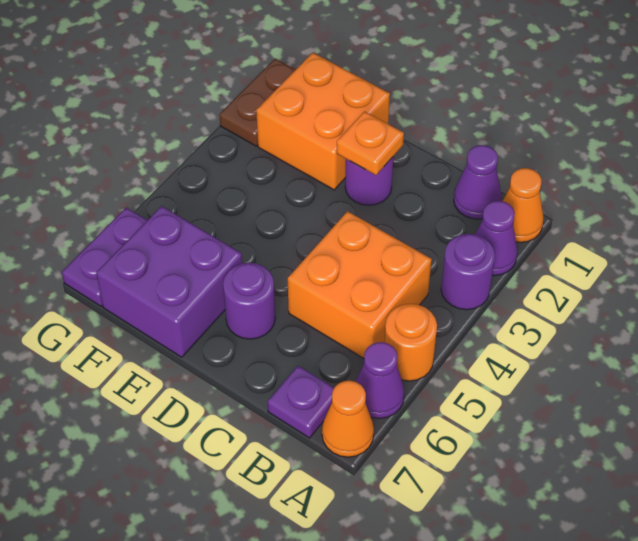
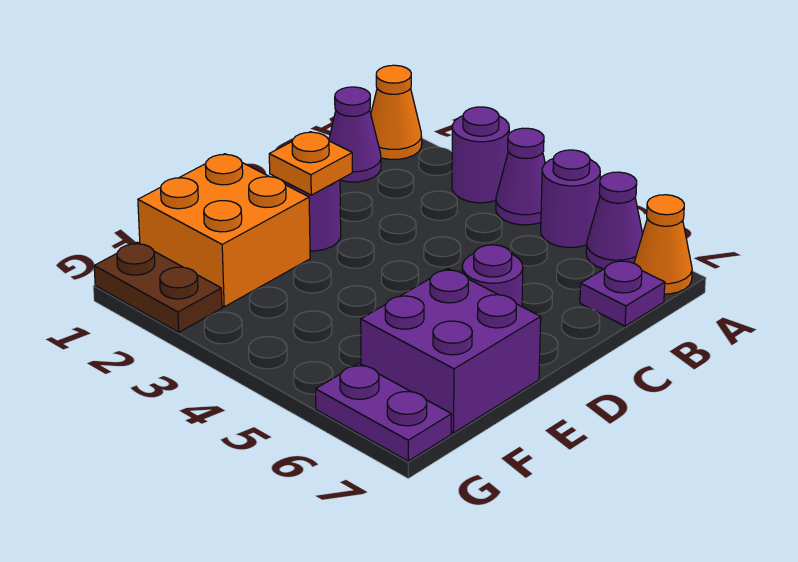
purple 1x1 cone [475,201,517,276] -> purple 1x1 cone moved to [496,128,545,225]
orange 1x1 round brick [384,304,437,381] -> purple 1x1 round brick [541,150,600,247]
orange 2x2 brick [288,211,432,359] -> none

